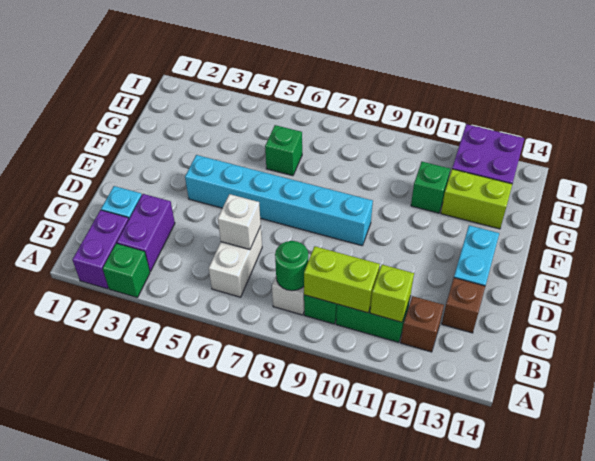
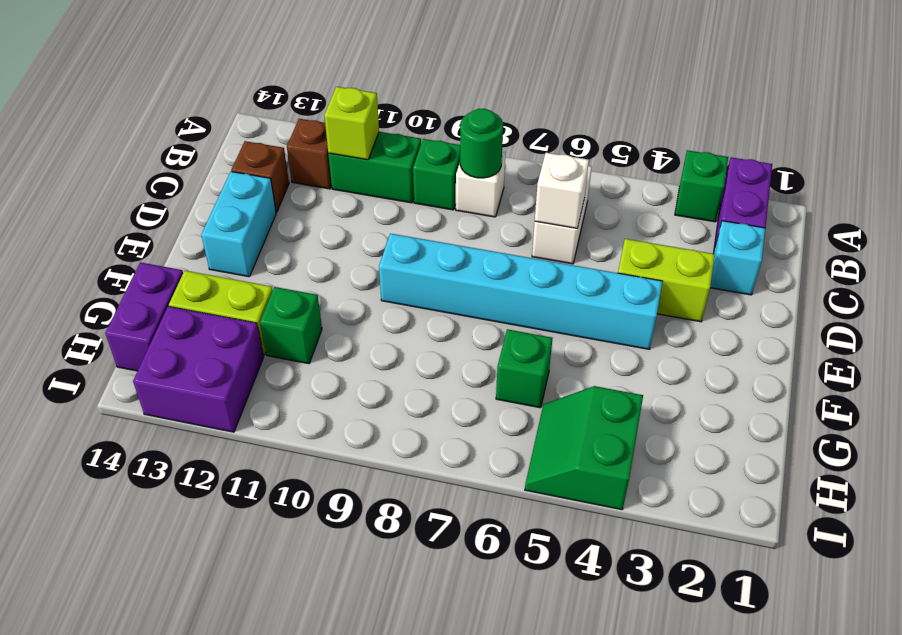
purple 1x2 brick [117,194,175,272] -> purple 1x2 brick moved to [105,262,183,371]
lime 1x2 brick [304,246,380,313] -> lime 1x2 brick moved to [618,239,715,322]
none -> green 2x2 slope [525,386,643,510]

